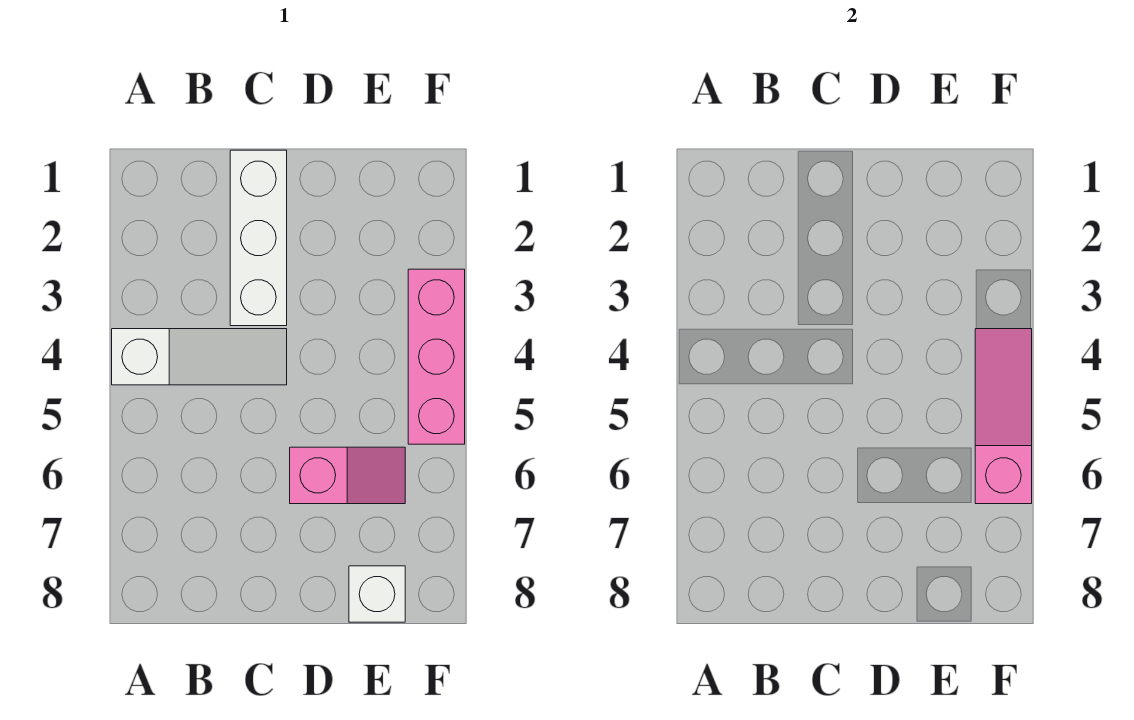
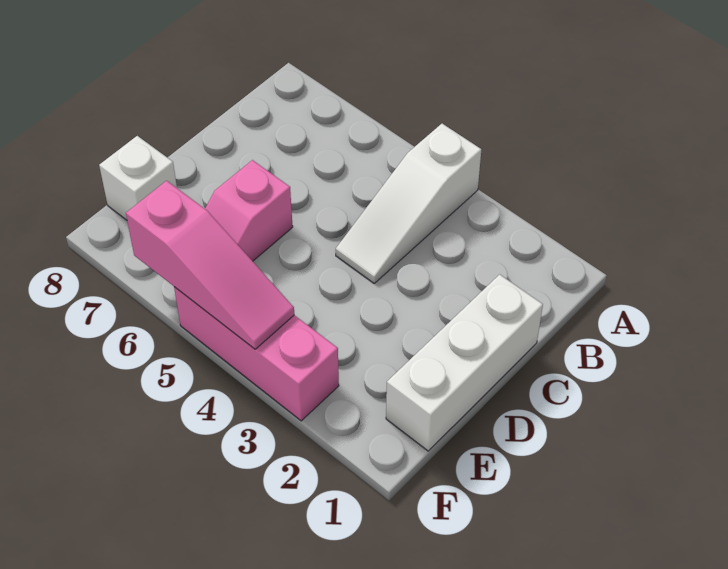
white 1x3 brick [230,150,287,326] -> white 1x3 brick turned to [386,274,543,451]

